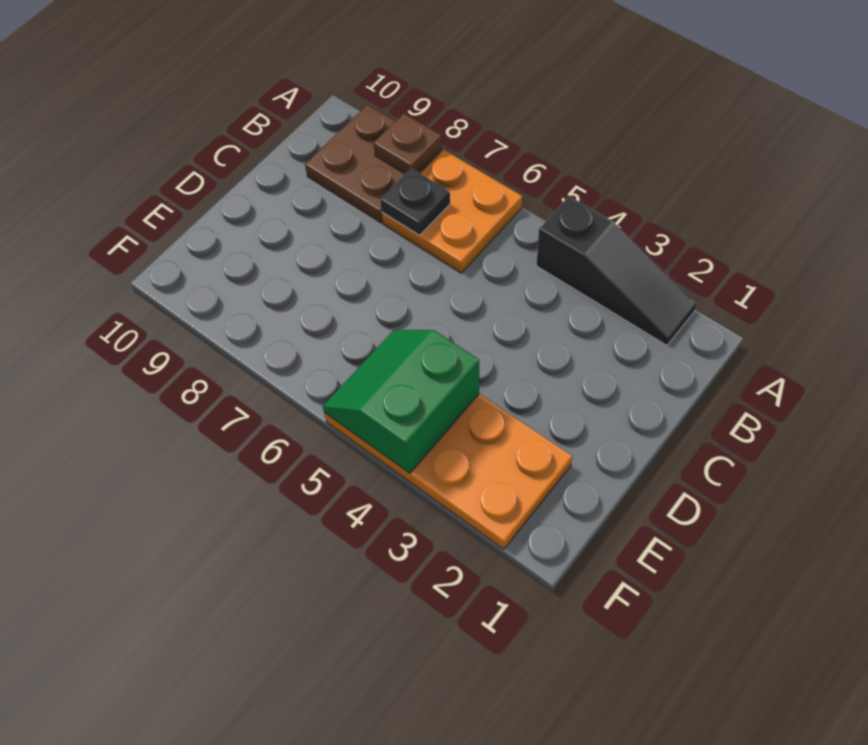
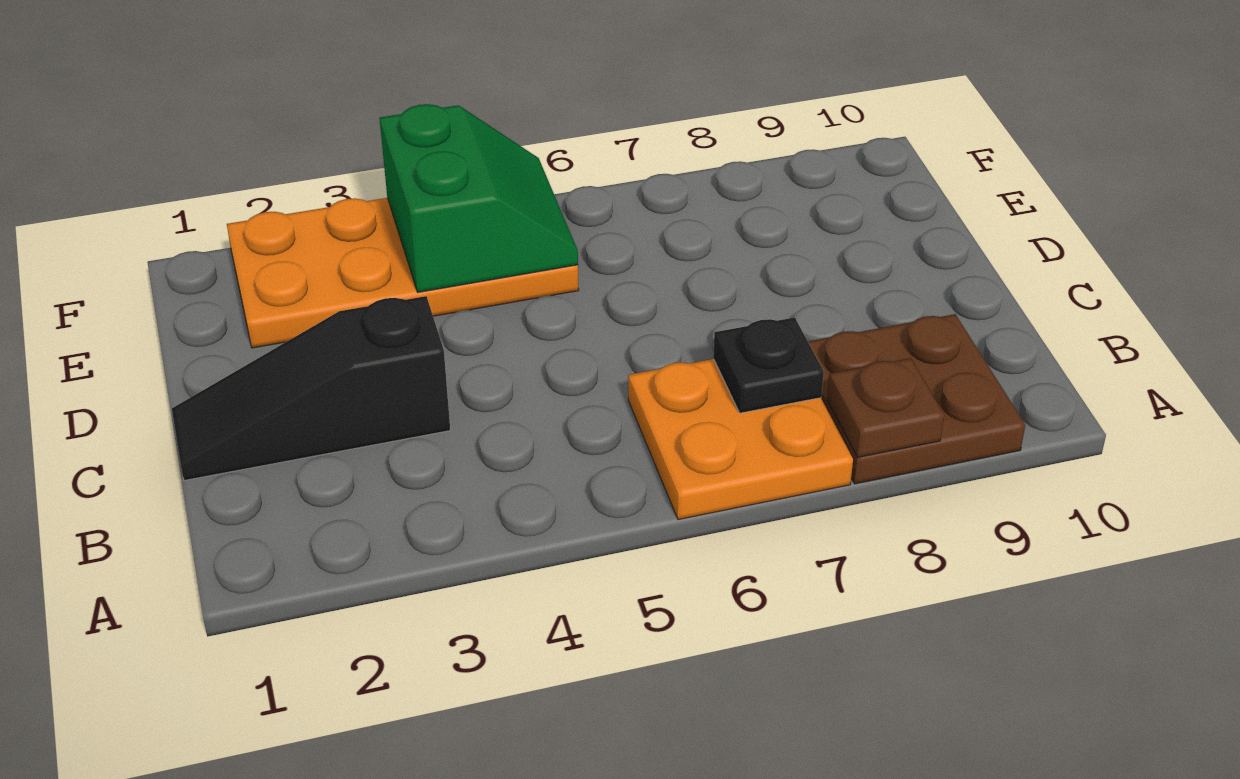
black 1x3 slope [536,196,697,345] -> black 1x3 slope moved to [172,296,450,480]

